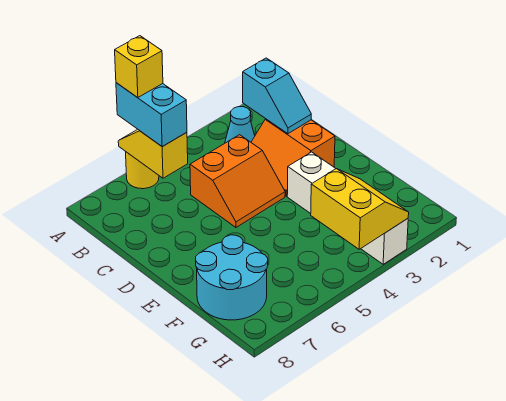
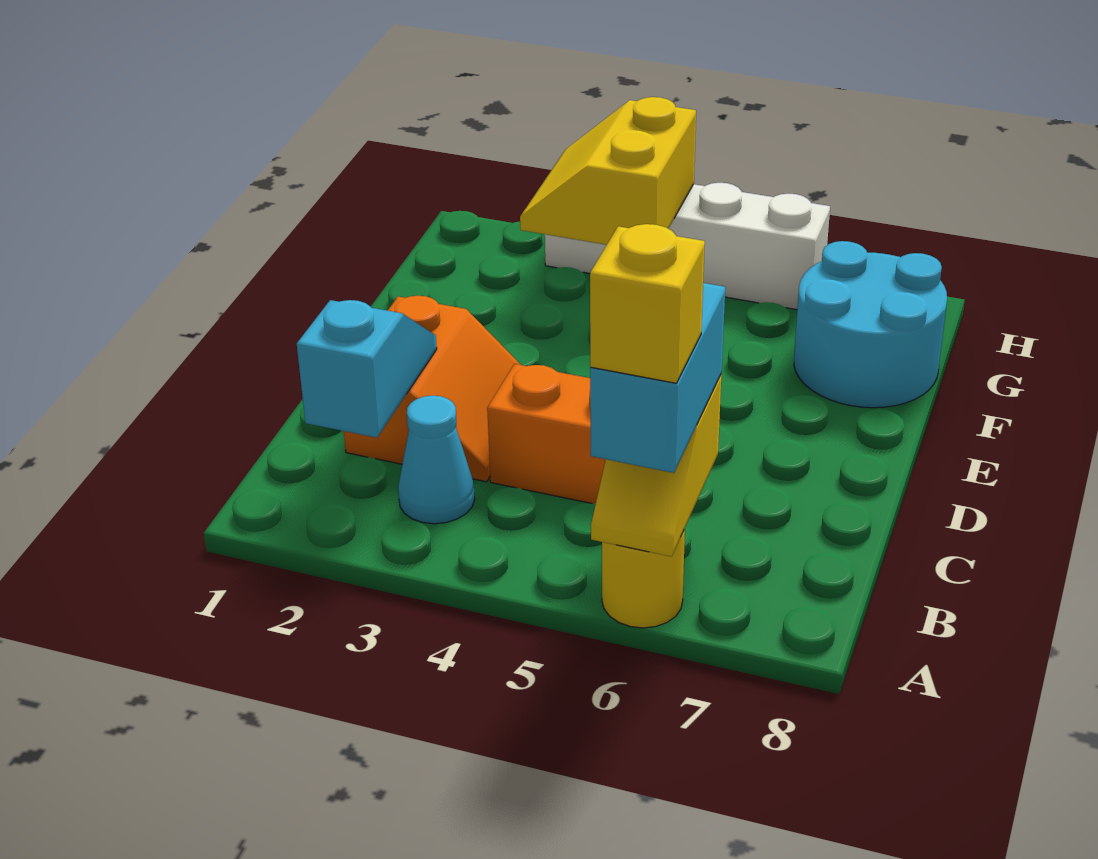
white 1x4 brick [287,152,408,264] -> white 1x4 brick turned to [545,183,830,310]

